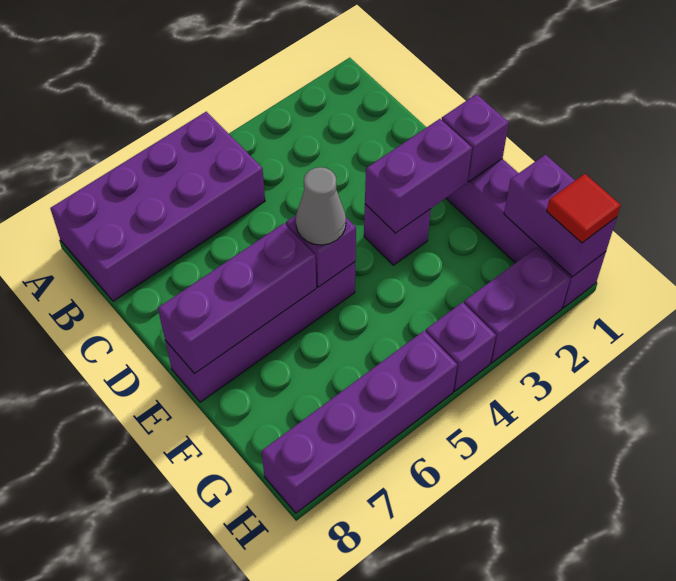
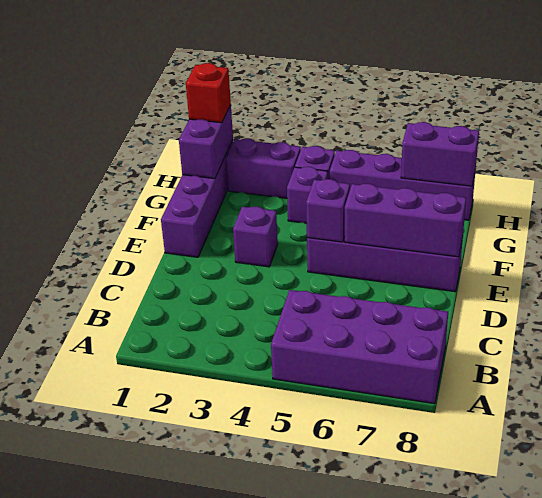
purple 1x1 brick [442,94,509,182] -> purple 1x1 brick moved to [287,167,328,223]
purple 1x2 brick [365,119,472,233] -> purple 1x2 brick moved to [401,122,479,186]
grey 1x1 cone [296,167,346,245] -> none
red 1x1 tile [547,174,621,243] -> red 1x1 brick [186,63,231,123]

